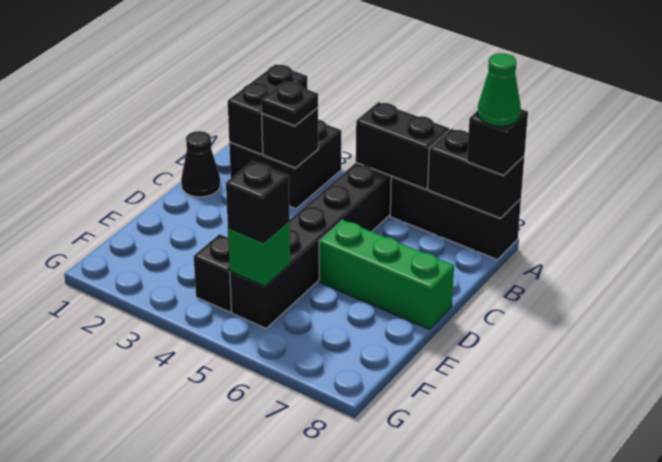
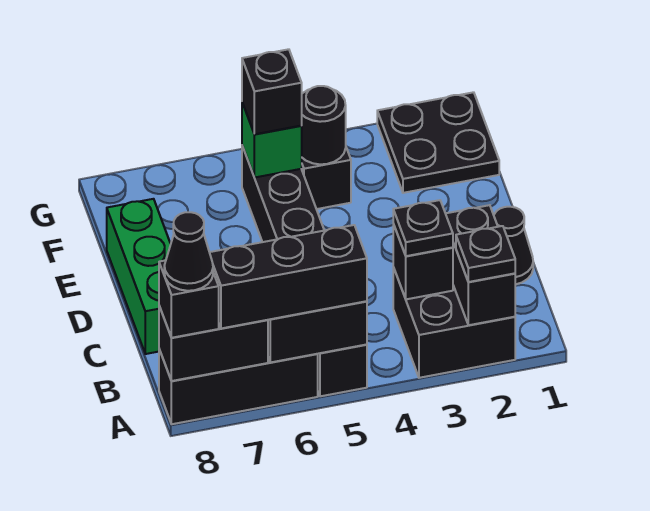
none -> black 1x1 plate [456,226,515,282]
none -> black 1x3 brick [209,225,367,328]
green 1x1 cone [478,53,521,126] -> black 1x1 cone [164,212,213,291]
green 1x3 brick [319,220,454,329] -> green 1x3 brick turned to [107,199,171,354]
none -> black 2x2 plate [377,92,499,193]
none -> black 1x1 round brick [302,86,346,164]

